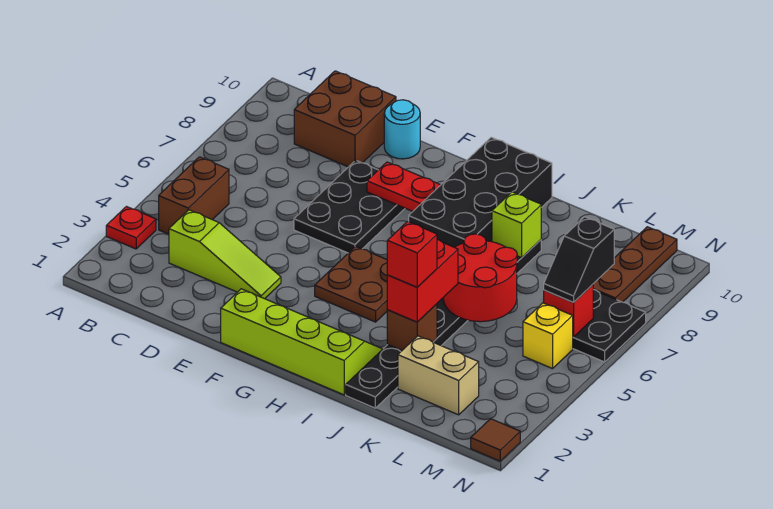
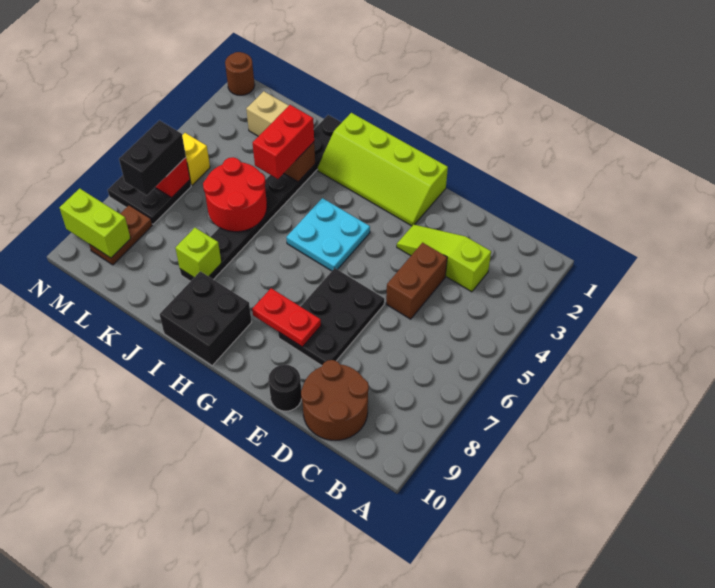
red 1x1 plate [106,207,156,249] -> none
brown 1x2 brick [159,157,229,234] -> brown 1x2 brick moved to [386,243,447,319]
brown 2x2 brick [294,71,396,167] -> brown 2x2 round brick [301,360,369,440]
cyan 1x1 round brick [384,100,420,159] -> black 1x1 round brick [268,365,302,411]
brown 2x2 plate [315,246,387,322] -> cyan 2x2 plate [286,198,370,271]
black 2x4 brick [409,137,552,247] -> black 2x2 brick [160,271,252,366]
red 1x1 brick [387,222,437,287] -> none
black 1x2 slope [544,217,614,302] -> black 1x2 brick [119,120,186,195]
brown 1x3 plate [593,227,677,302] -> brown 1x2 plate [89,205,152,265]
none -> lime 1x2 brick [59,188,131,258]
brown 1x1 tile [471,419,520,461] -> brown 1x1 round brick [225,52,255,95]

